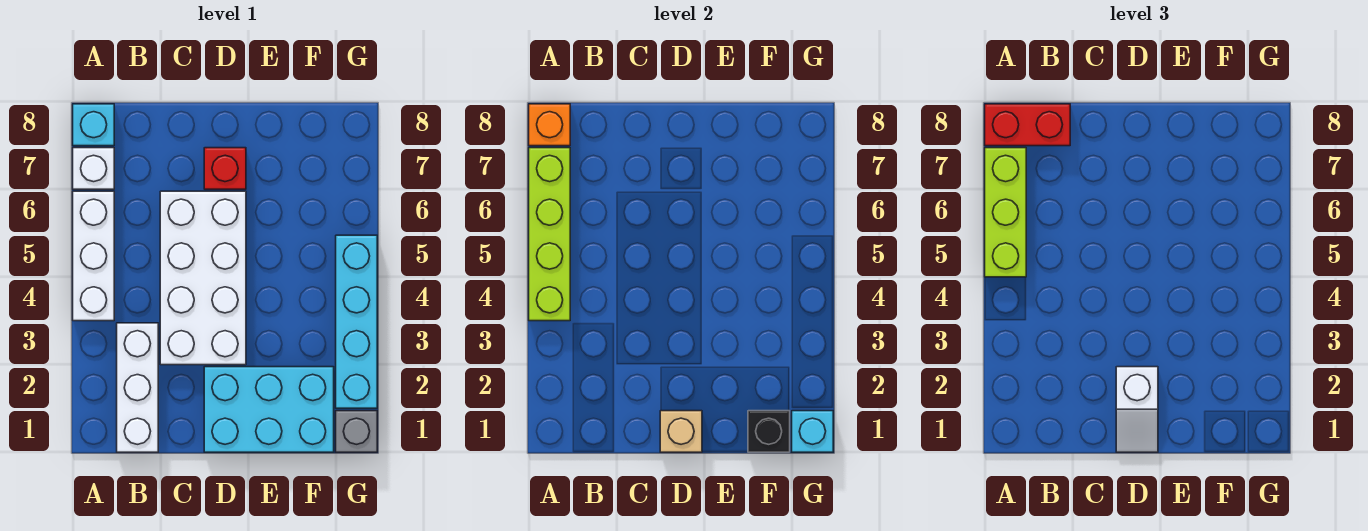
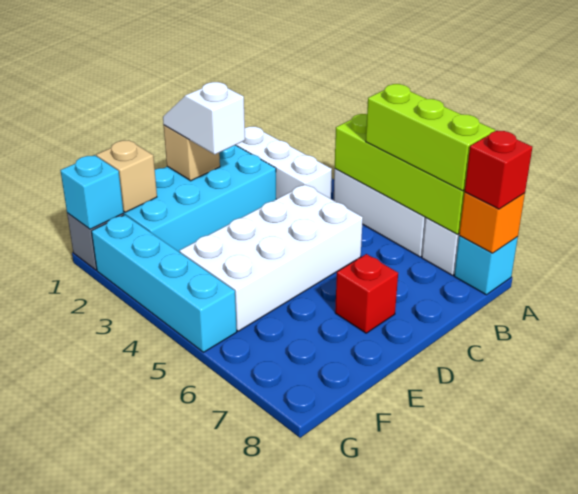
red 1x2 brick [985,104,1070,146] -> red 1x1 brick [465,131,532,209]
white 2x4 brick [160,191,246,365] -> white 2x4 brick turned to [180,185,363,331]
cyan 2x3 brick [204,367,334,452] -> cyan 2x4 brick [123,145,276,252]
black 1x1 brick [748,411,790,452] -> tan 1x1 brick [96,141,157,212]

